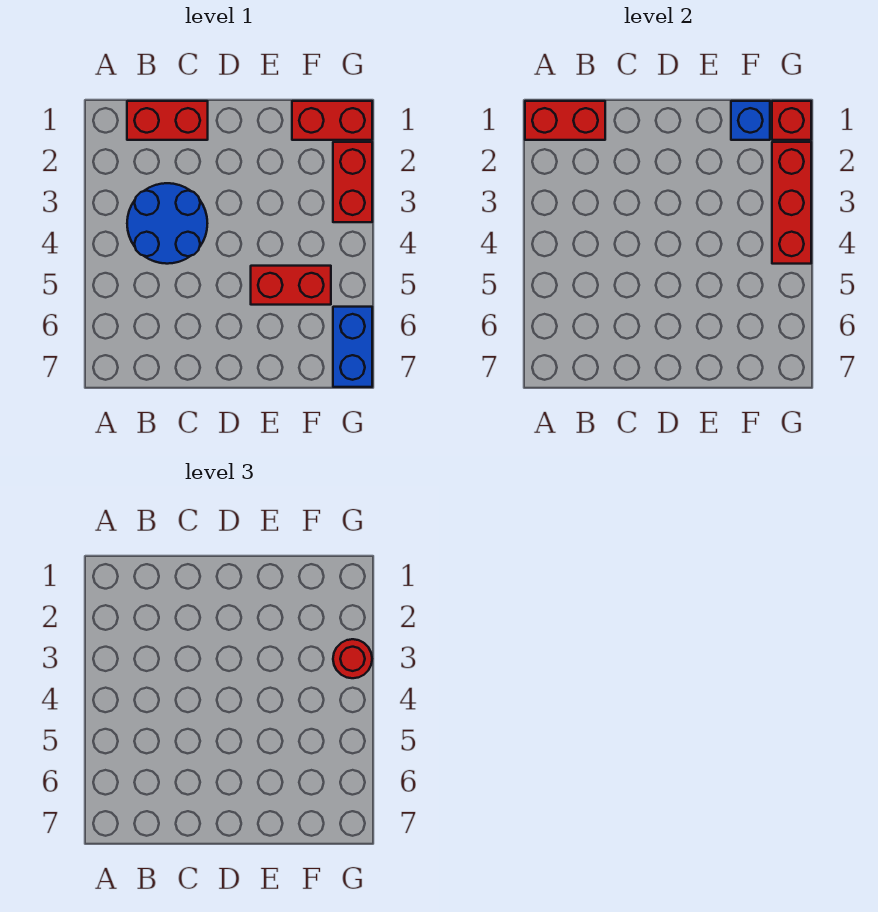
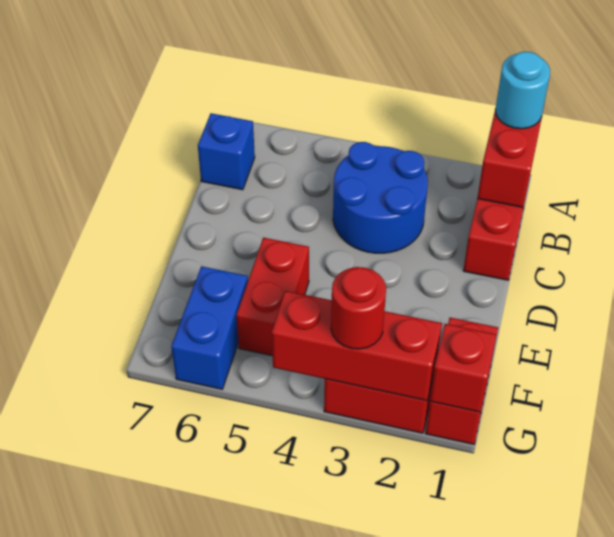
none -> cyan 1x1 round brick [496,52,550,129]
blue 1x1 brick [731,101,770,140] -> blue 1x1 brick moved to [198,113,255,190]
blue 1x2 brick [333,307,372,387] -> blue 1x2 brick turned to [171,266,248,389]

